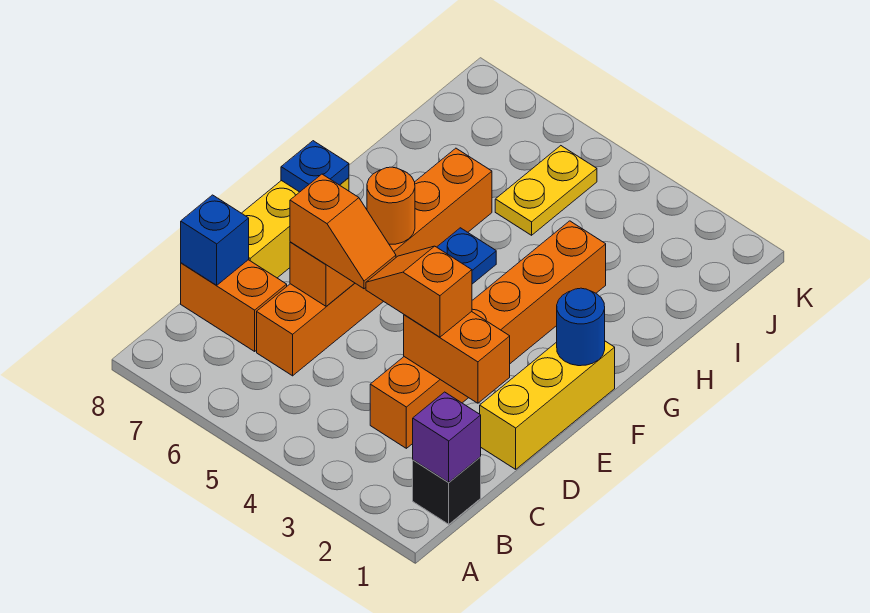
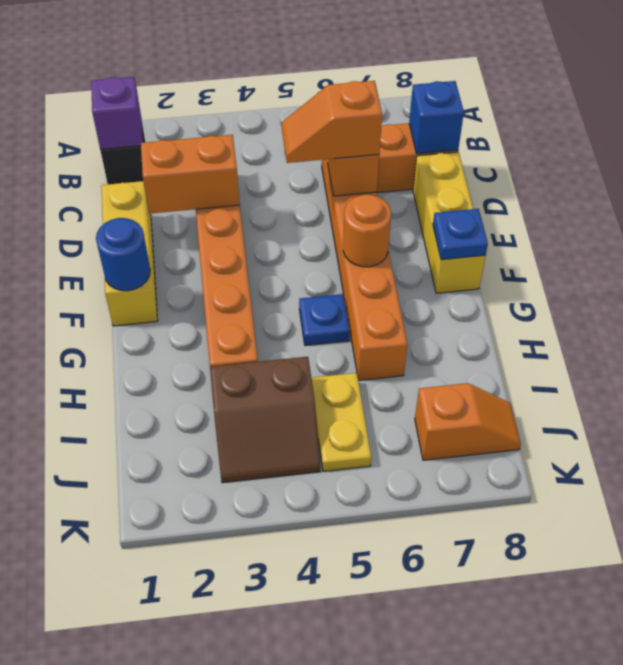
orange 1x2 slope [366,246,472,337] -> orange 1x2 slope moved to [415,383,521,460]
none -> brown 2x2 slope [210,357,321,483]

